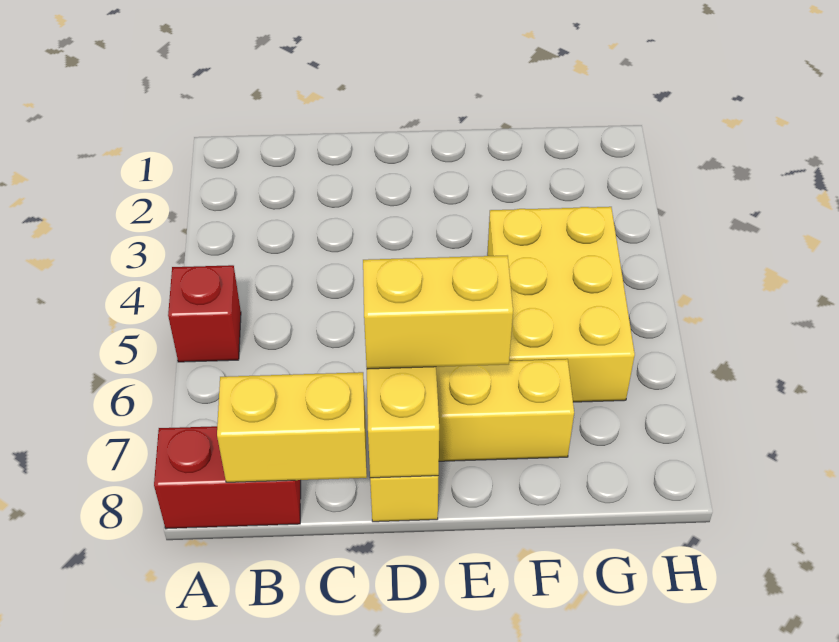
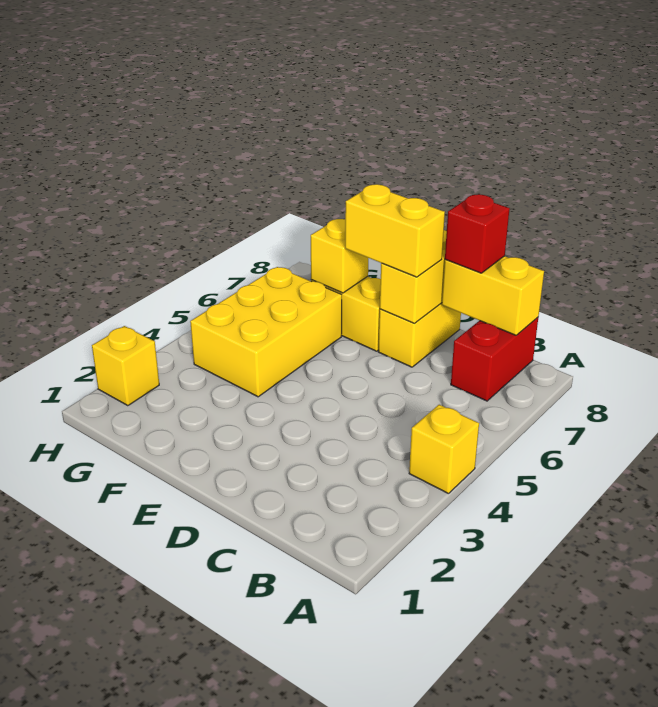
none -> yellow 1x1 brick [409,405,479,494]
red 1x1 brick [168,265,241,362] -> red 1x1 brick moved to [445,194,510,273]
red 1x2 brick [154,426,301,529] -> red 1x2 brick turned to [451,317,538,401]
none -> yellow 1x1 brick [311,219,368,293]
none -> yellow 1x1 brick [92,326,159,406]

